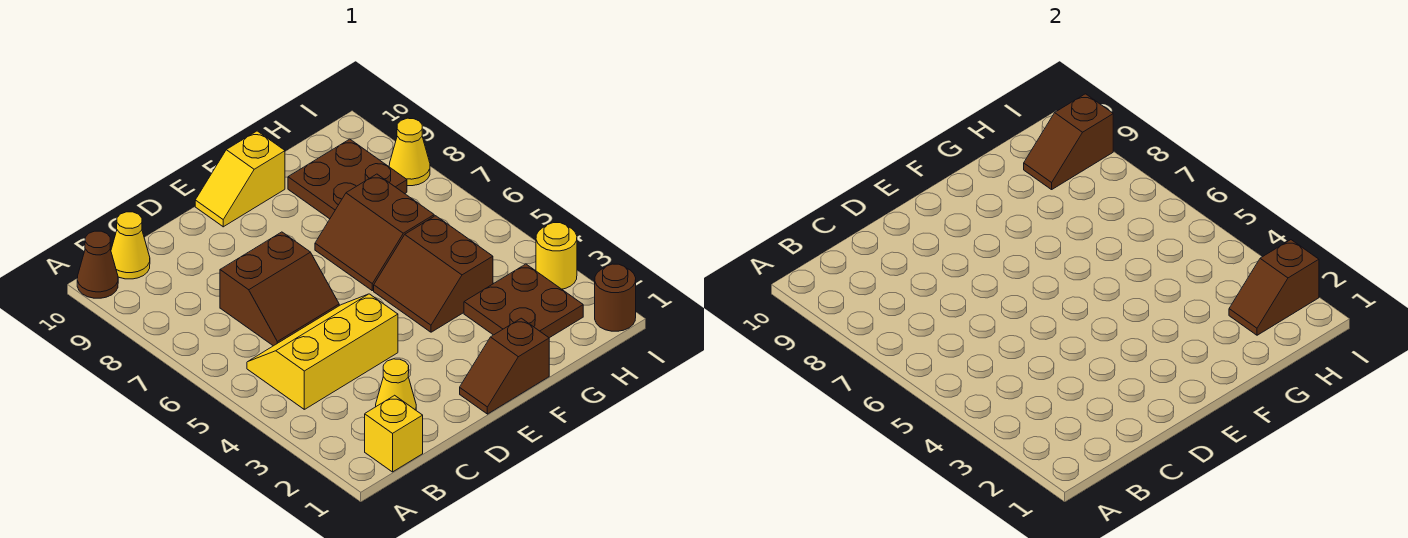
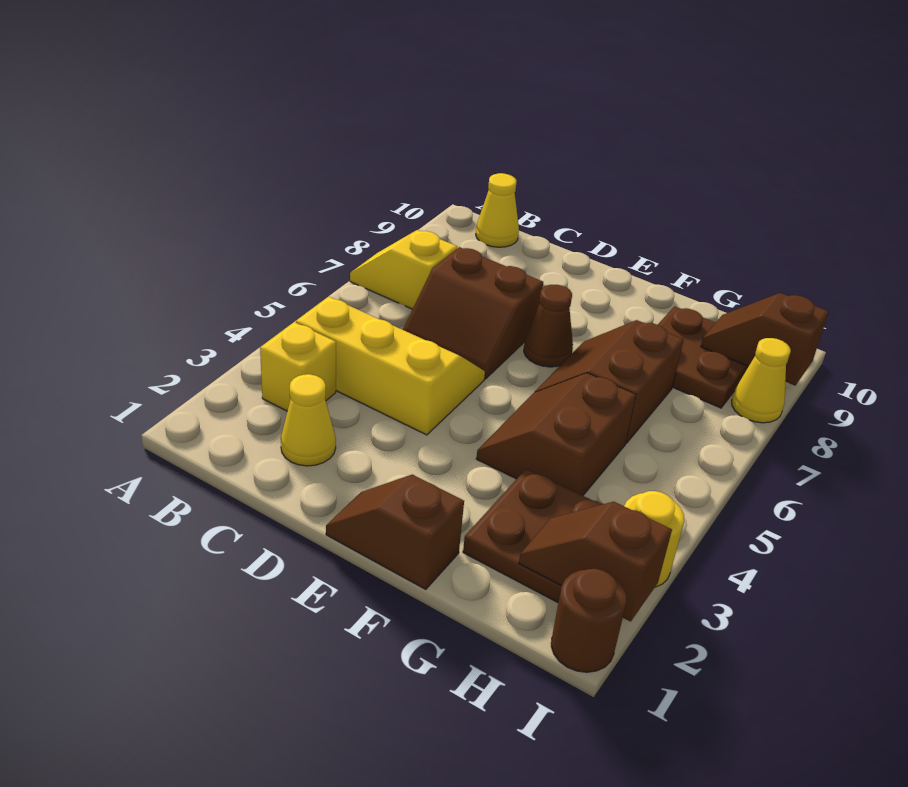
brown 1x1 cone [77,231,118,298] -> brown 1x1 cone moved to [524,285,573,367]
yellow 1x1 brick [365,395,423,472] -> yellow 1x1 brick moved to [260,322,336,411]
yellow 1x2 slope [195,131,285,227] -> yellow 1x2 slope moved to [350,230,457,309]

